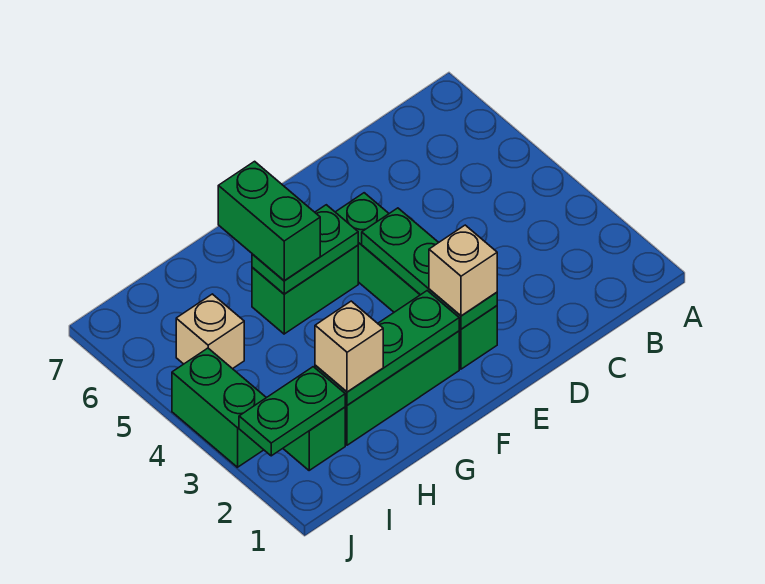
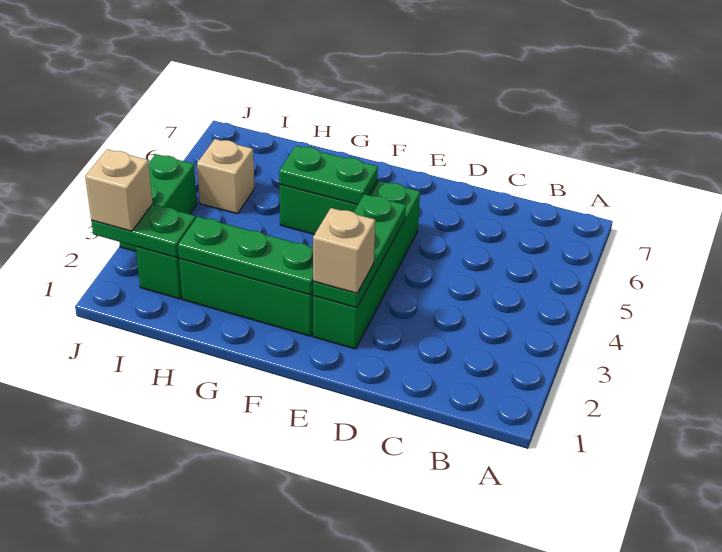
green 1x2 brick [218,161,320,281] -> none
tan 1x1 brick [315,301,383,392] -> tan 1x1 brick moved to [85,149,153,231]

